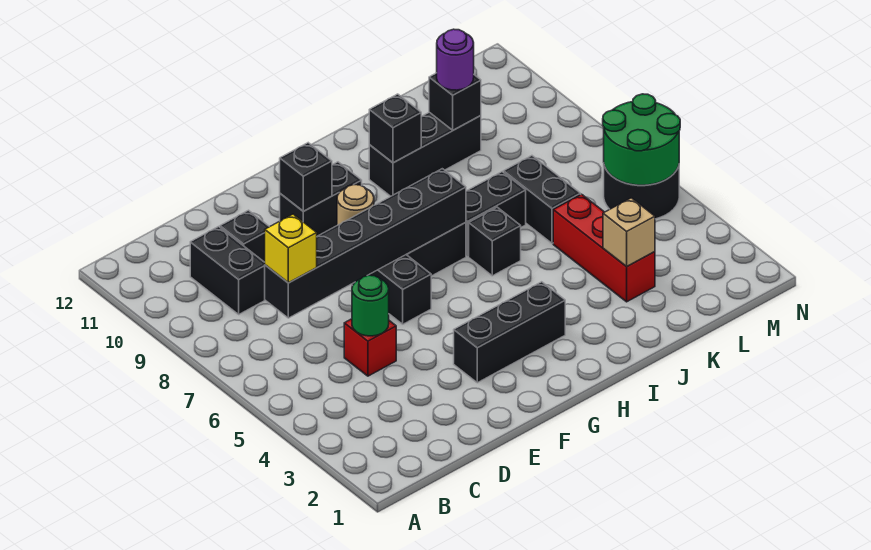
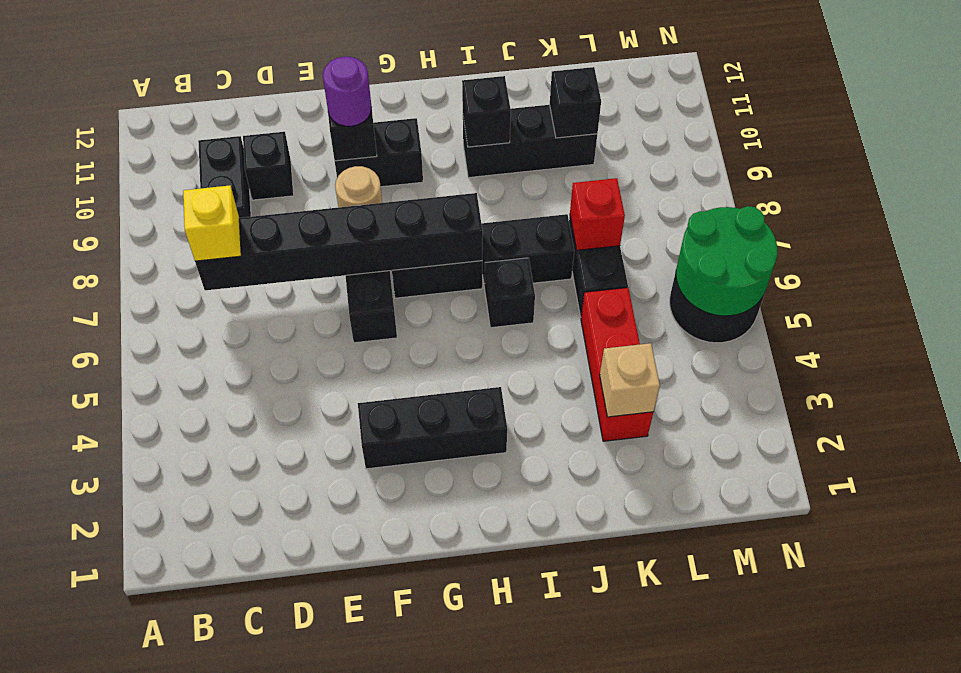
red 1x1 brick [344,319,396,376] -> red 1x1 brick moved to [570,178,625,250]
green 1x1 round brick [352,275,389,336] -> none
purple 1x1 round brick [437,29,474,90] -> purple 1x1 round brick moved to [323,57,372,126]

